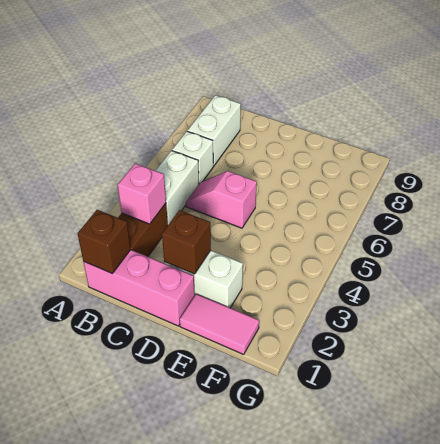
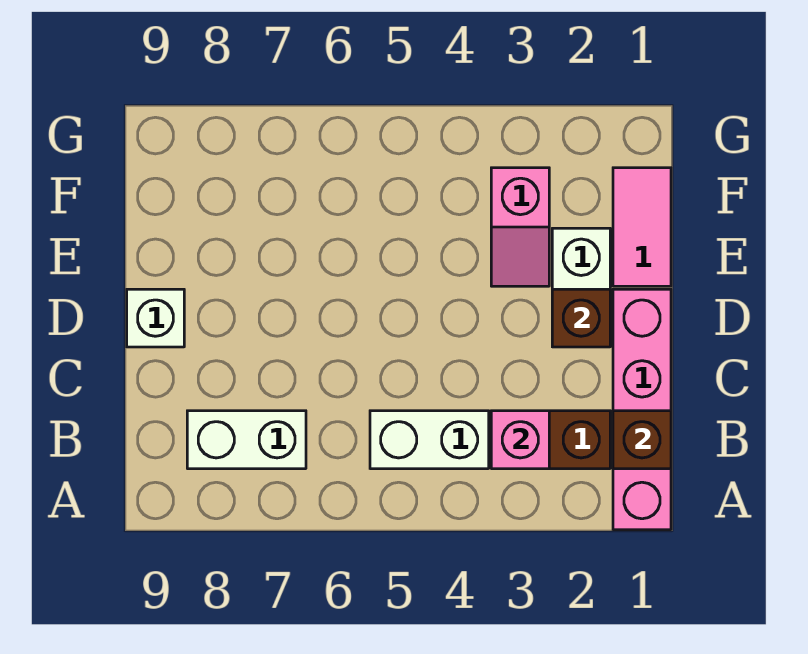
pink 1x3 brick [83,250,195,326] -> pink 1x4 brick [613,289,671,530]
white 1x1 brick [172,131,213,183] -> white 1x1 brick moved to [127,289,184,347]
pink 1x2 slope [186,171,257,228] -> pink 1x2 slope moved to [491,168,549,286]

